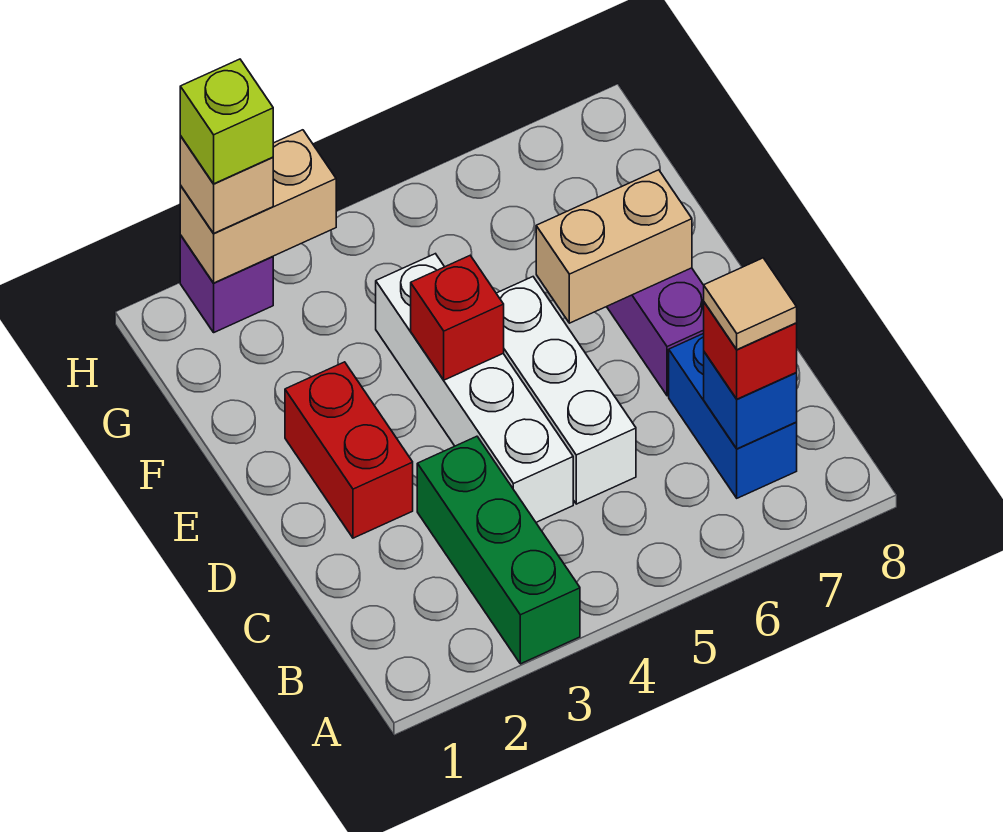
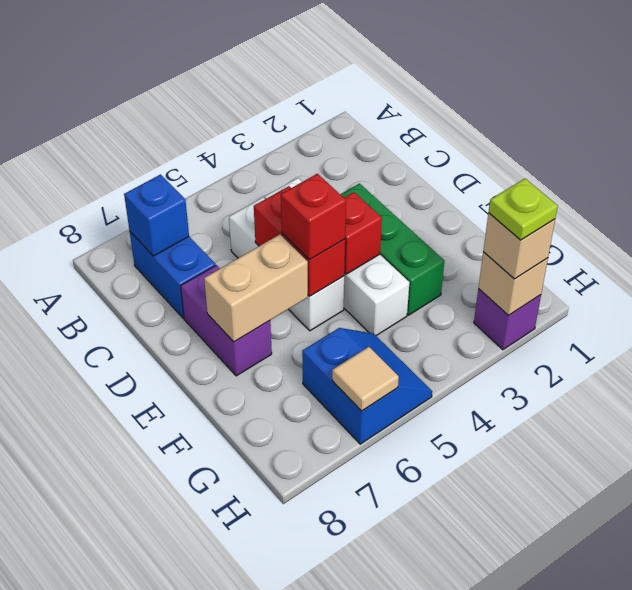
green 1x3 brick [417,436,580,664] -> green 1x3 brick moved to [340,183,444,315]
red 1x1 brick [704,302,797,399] -> red 1x1 brick moved to [281,174,346,260]
tan 1x1 tile [704,258,797,350] -> tan 1x1 tile moved to [332,347,399,411]
red 1x2 brick [285,362,413,538] -> red 1x2 brick moved to [254,186,345,296]
none -> blue 2x2 slope [302,328,432,444]
tan 1x2 brick [180,130,336,283] -> tan 1x1 brick [478,252,548,315]
lime 1x1 brick [180,59,273,184] -> lime 1x1 plate [489,179,558,240]

